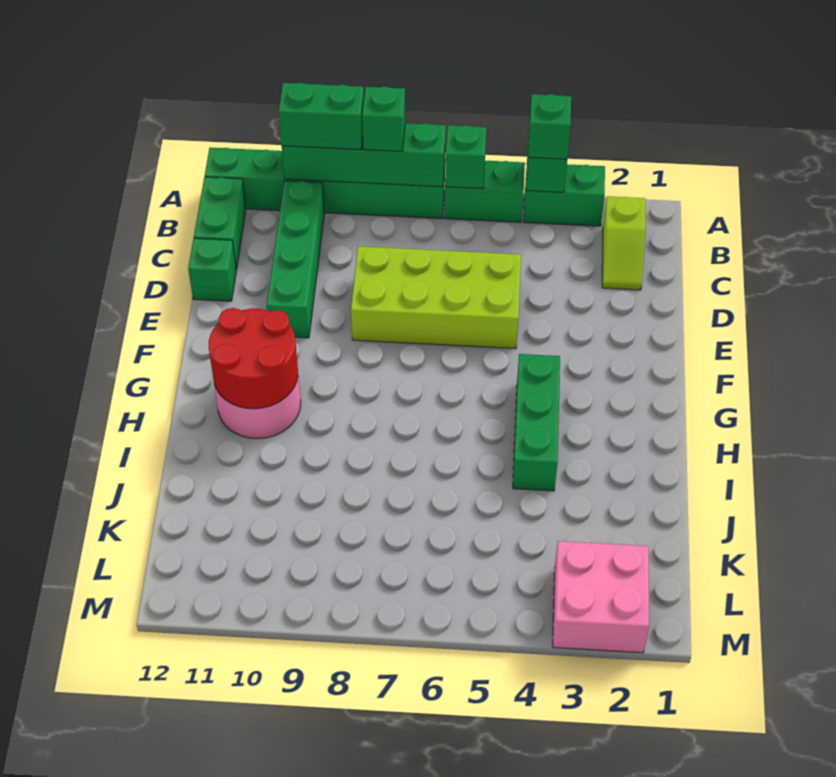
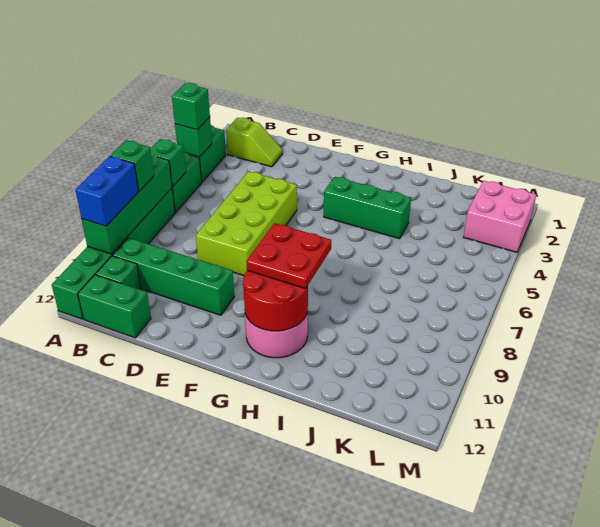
green 1x2 brick [279,83,364,150] -> blue 1x2 brick [76,156,139,226]
green 1x1 brick [188,238,236,301] -> green 1x1 brick moved to [96,256,141,290]
none -> red 2x2 plate [246,223,331,289]

